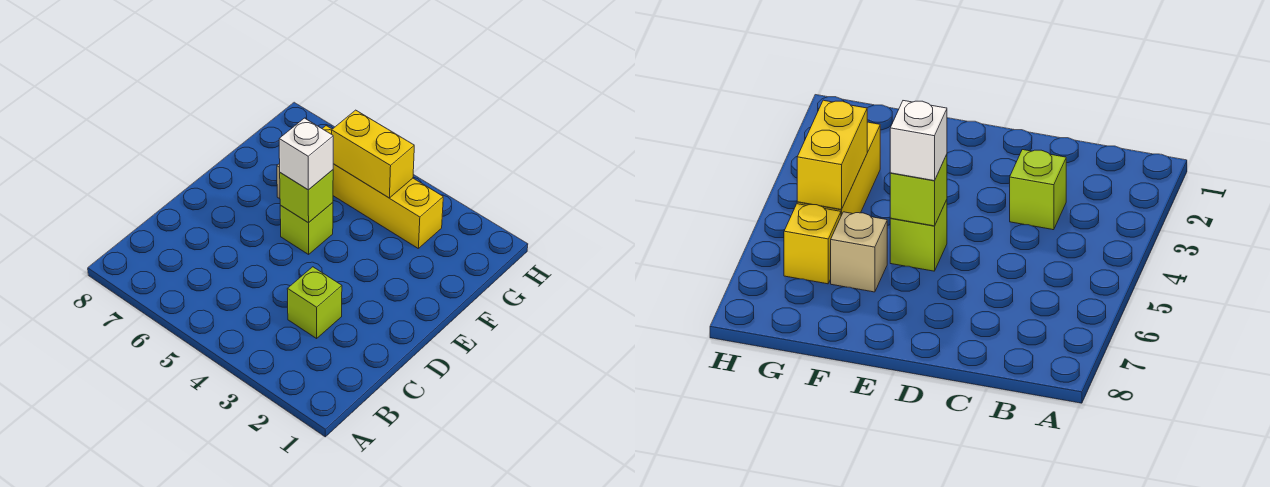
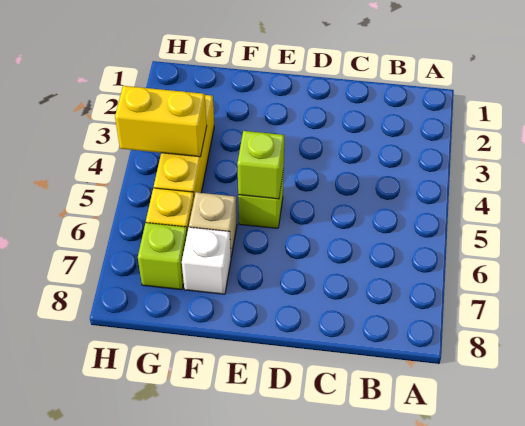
lime 1x1 brick [287,267,342,338] -> lime 1x1 brick moved to [138,223,187,290]
white 1x1 brick [279,118,333,190] -> white 1x1 brick moved to [182,227,231,294]
yellow 1x2 brick [332,110,414,198] -> yellow 1x2 brick turned to [115,86,207,157]

